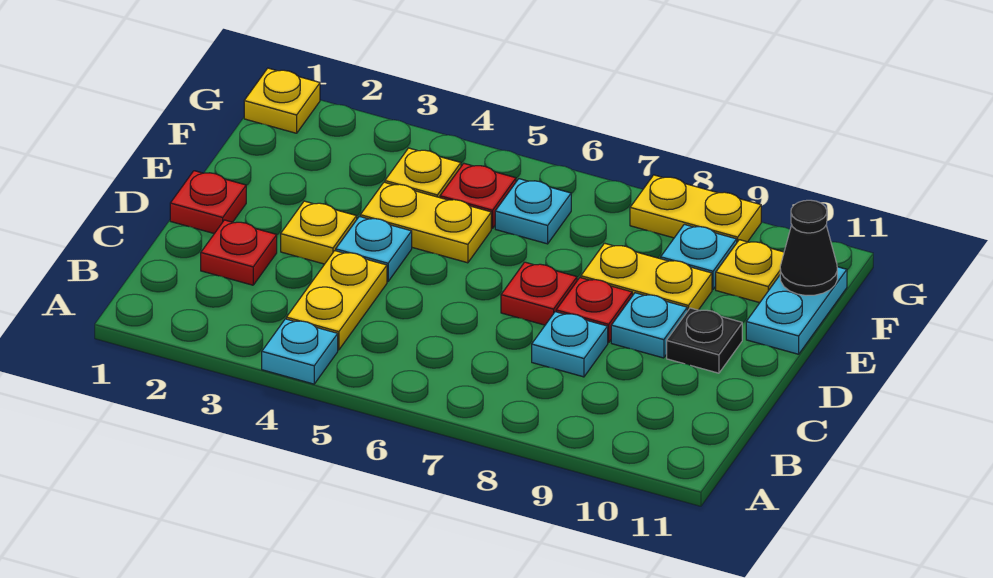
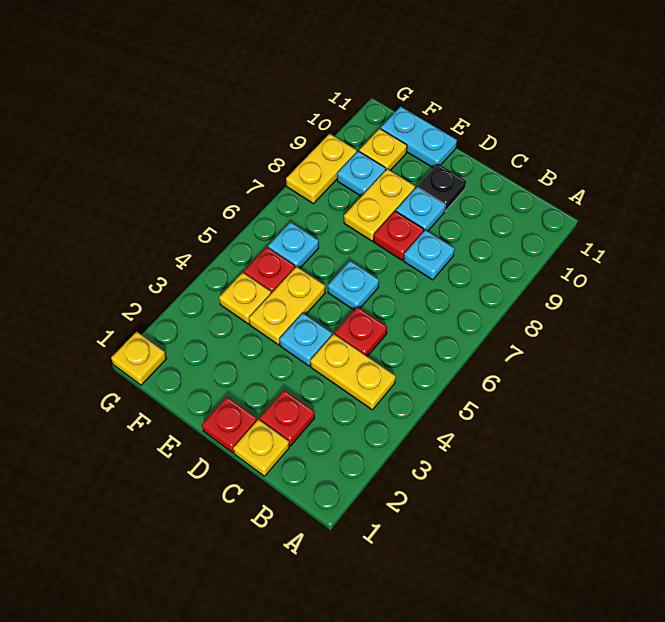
cyan 1x1 plate [262,319,338,384] -> cyan 1x1 plate moved to [328,261,379,310]
yellow 1x1 plate [281,201,357,264] -> yellow 1x1 plate moved to [233,420,289,476]
red 1x1 plate [501,262,577,325] -> red 1x1 plate moved to [335,307,387,356]
black 1x1 cone [780,200,837,296] -> none

